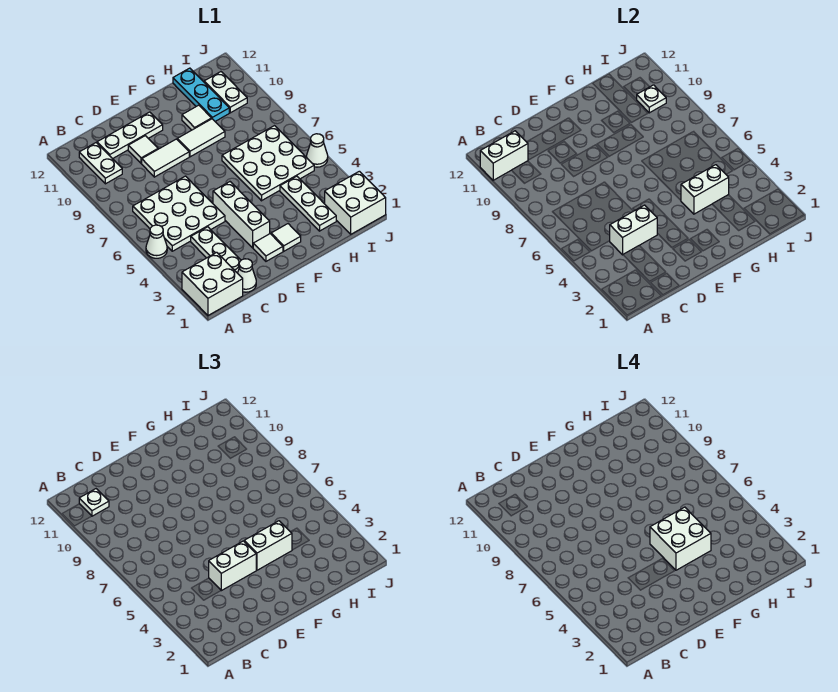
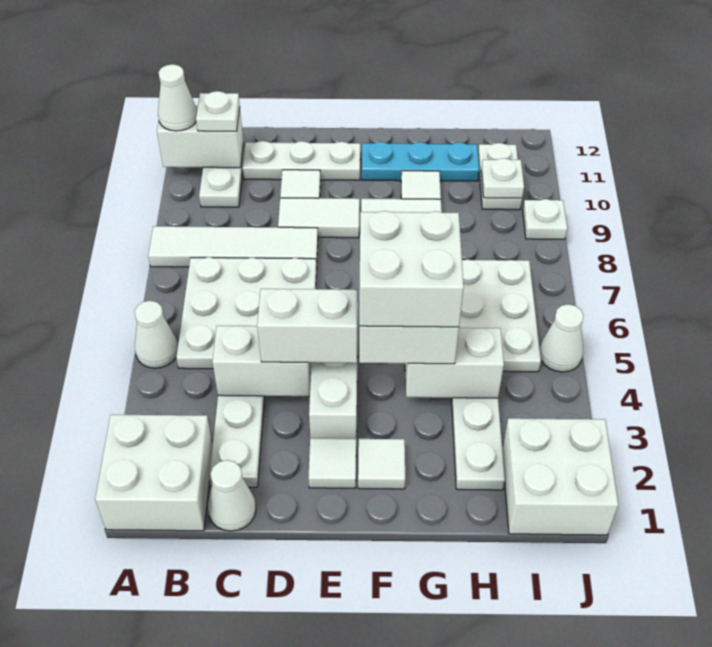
none -> white 1x4 tile [148,226,318,268]
none -> white 1x1 cone [158,64,197,131]
cyan 1x3 plate [173,68,229,121] -> cyan 1x3 plate turned to [362,142,479,181]
none -> white 1x1 plate [523,199,567,239]

